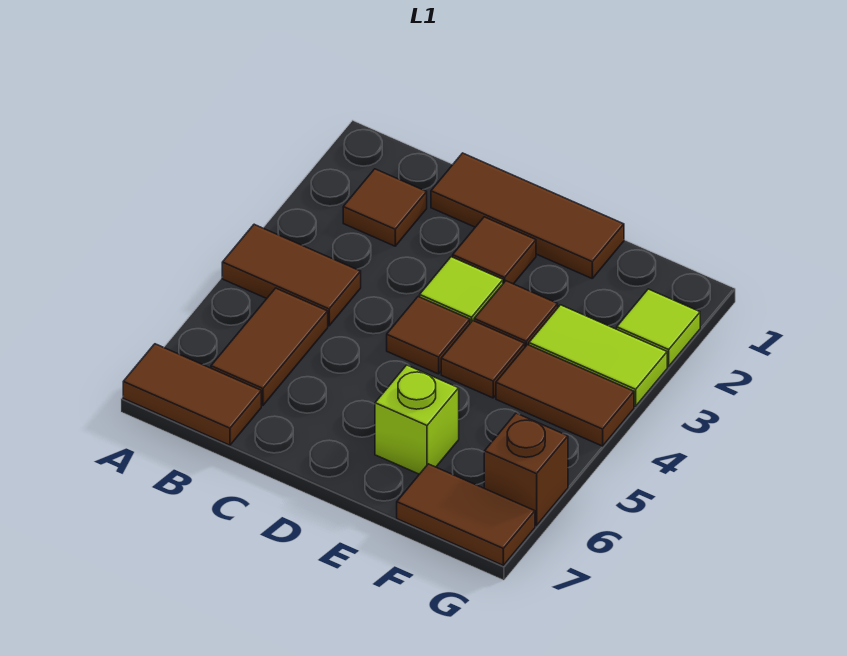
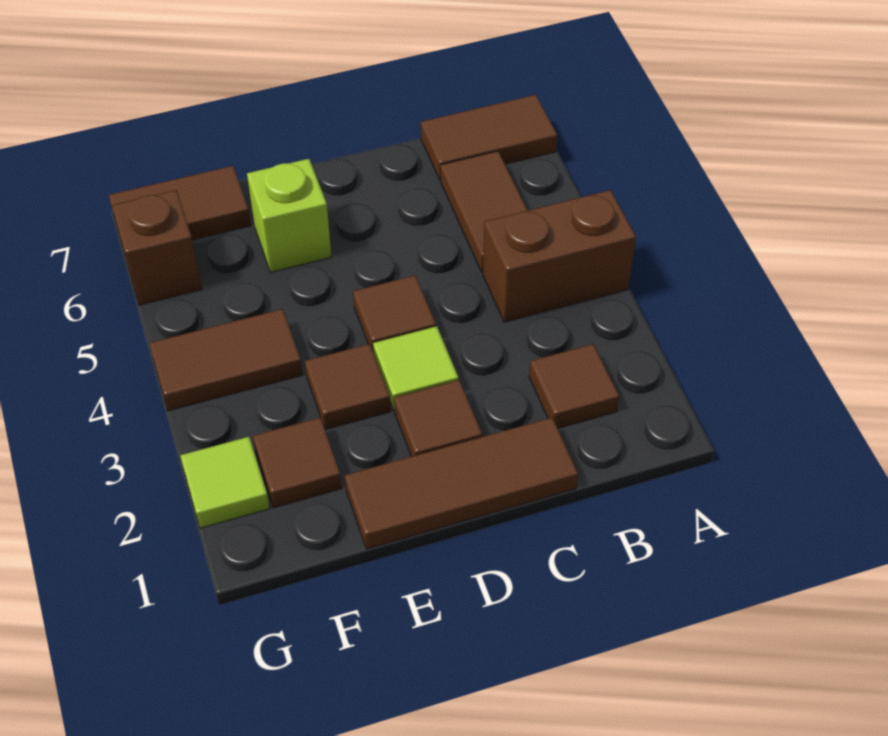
brown 1x2 tile [222,224,361,326] -> brown 1x2 brick [483,190,636,322]
brown 1x1 tile [441,321,525,398] -> brown 1x1 tile moved to [253,417,342,508]
lime 1x2 tile [529,305,667,406] -> none

